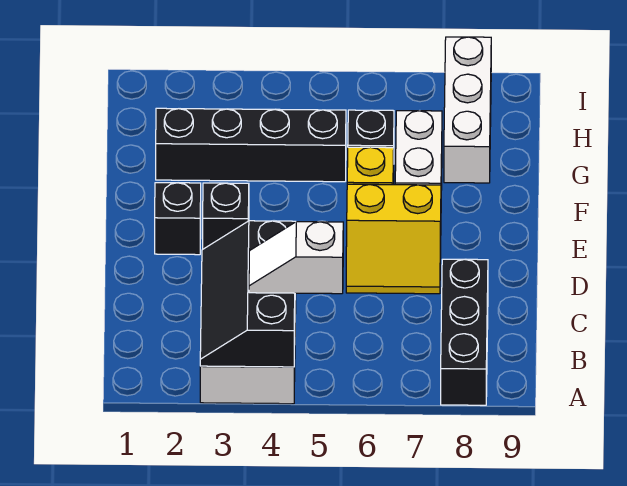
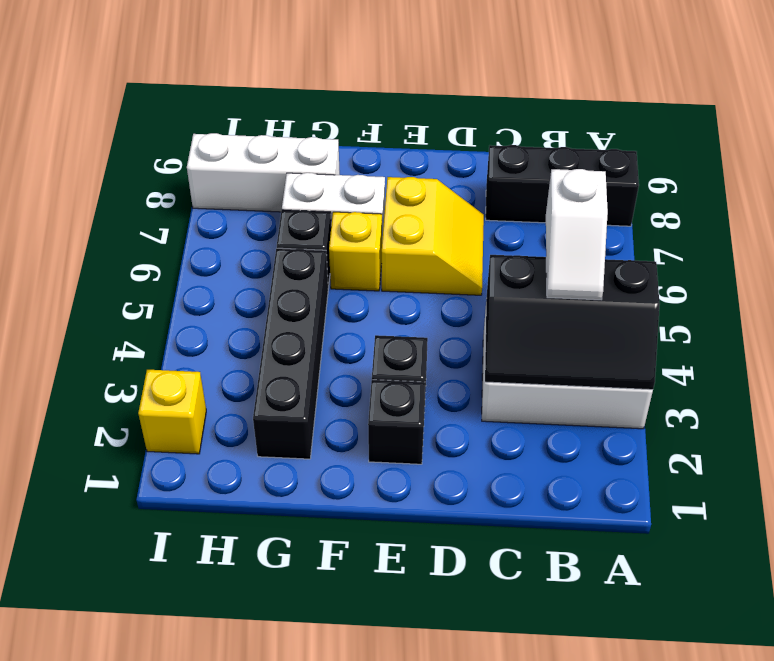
none -> yellow 1x1 brick [138,370,206,454]

